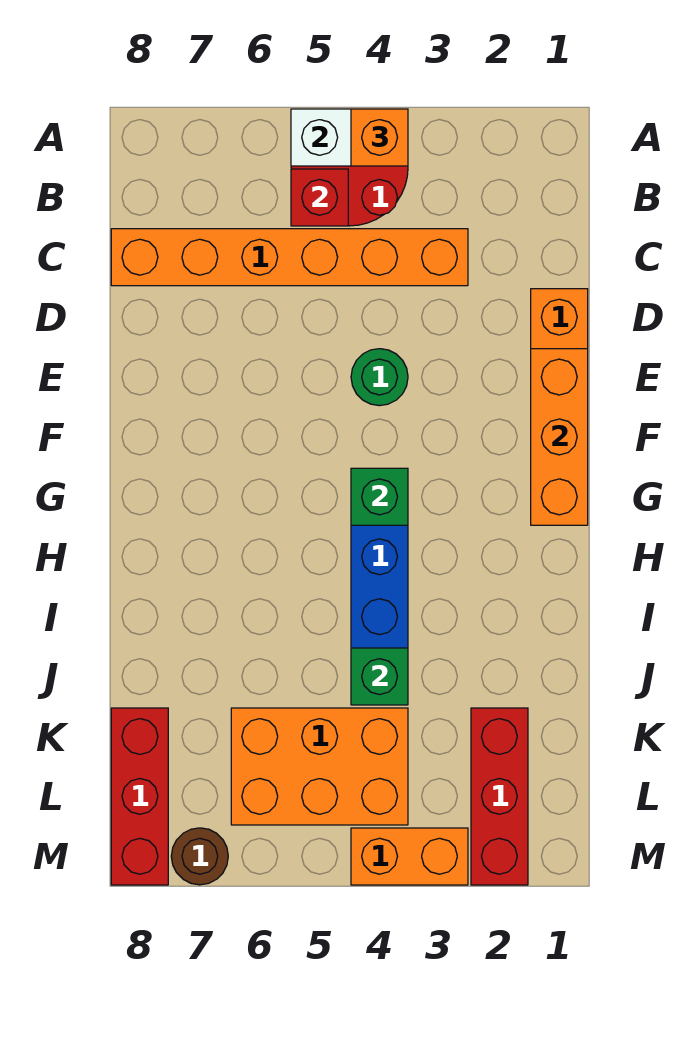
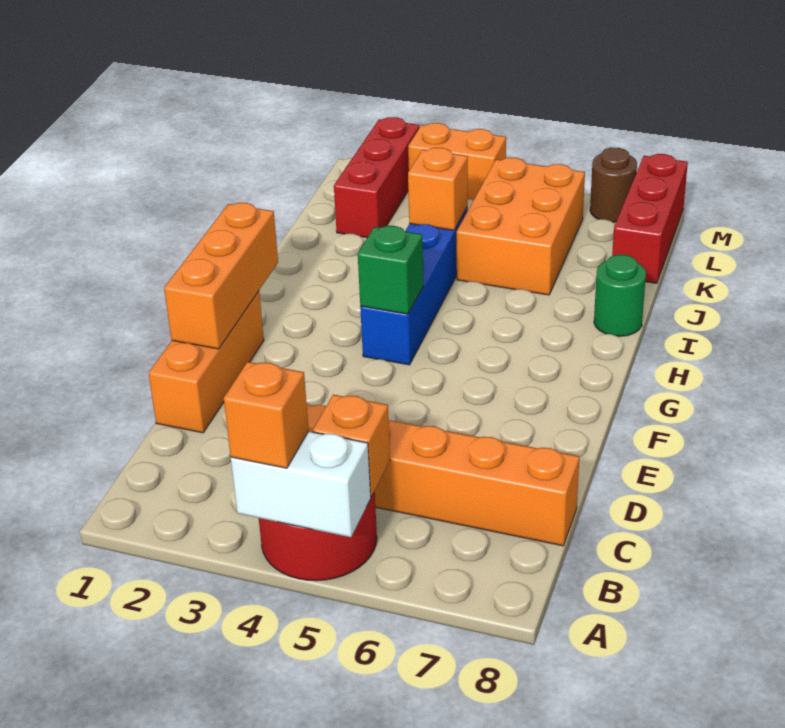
red 1x1 brick [291,169,348,226] -> orange 1x1 brick [313,395,390,497]
green 1x1 round brick [351,349,408,406] -> green 1x1 round brick moved to [594,255,646,336]
green 1x1 brick [351,648,408,705] -> orange 1x1 brick [408,148,468,230]
orange 2x3 brick [231,708,408,825] -> orange 2x3 brick turned to [457,158,585,295]

